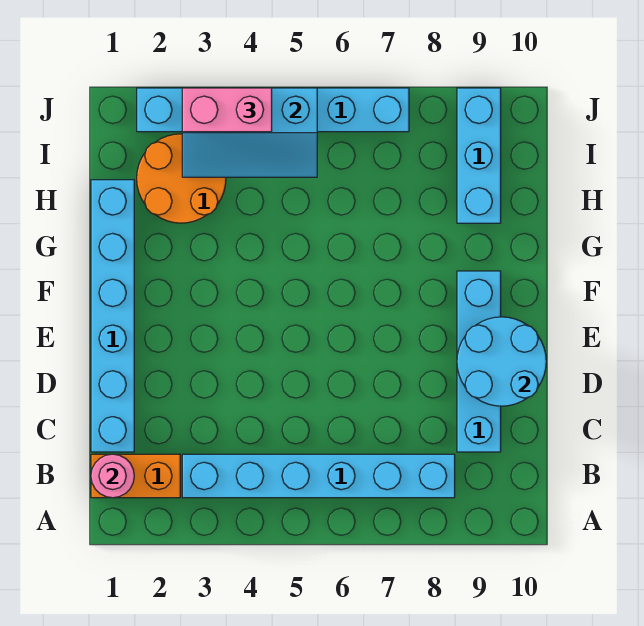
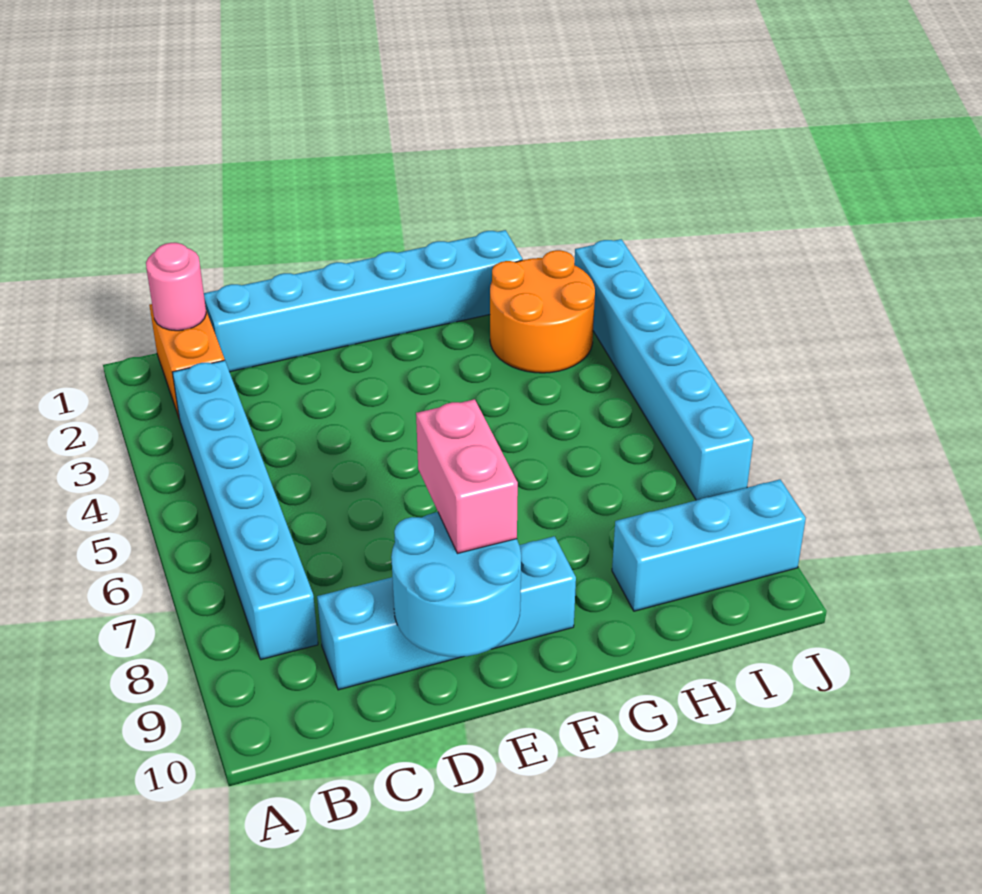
cyan 2x3 slope [182,88,317,177] -> none
pink 1x2 brick [182,88,272,132] -> pink 1x2 brick moved to [416,399,518,554]

